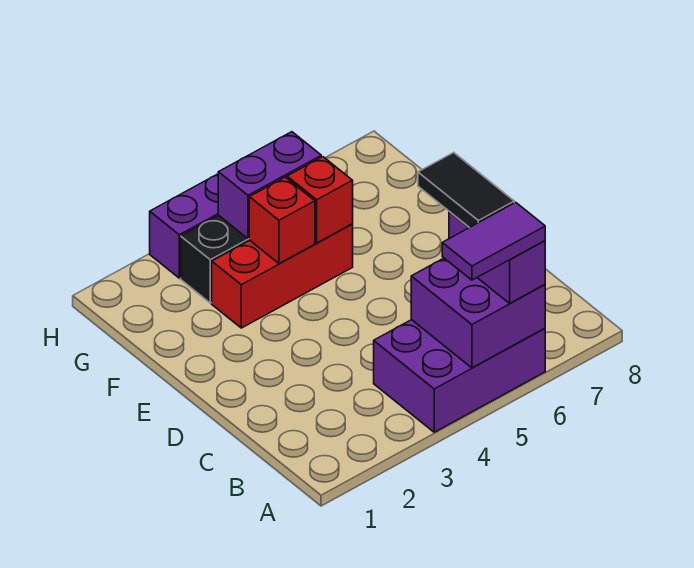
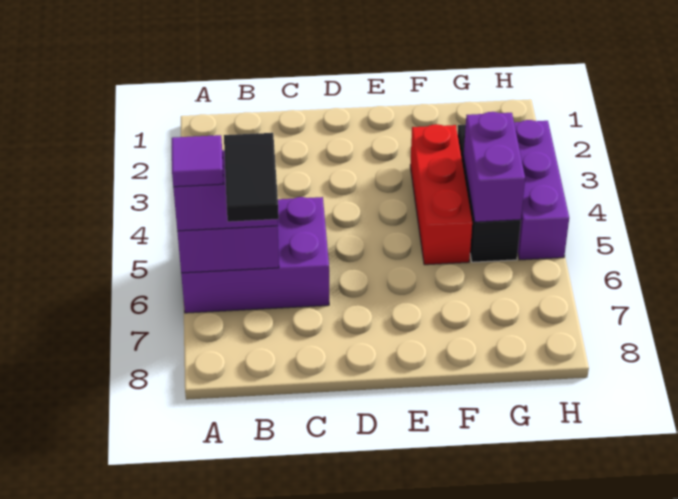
purple 2x3 brick [374,320,545,432] -> purple 2x3 brick turned to [181,197,329,313]
purple 1x2 tile [442,202,545,280] -> purple 1x1 tile [172,135,223,187]
black 1x2 tile [418,152,514,228] -> black 1x2 tile turned to [224,133,279,222]
red 1x1 brick [249,177,315,264] -> none
red 1x1 brick [287,157,353,243] -> none

